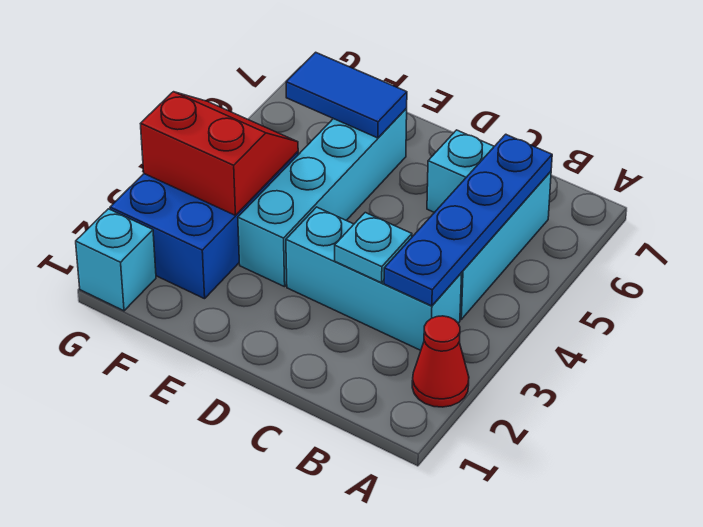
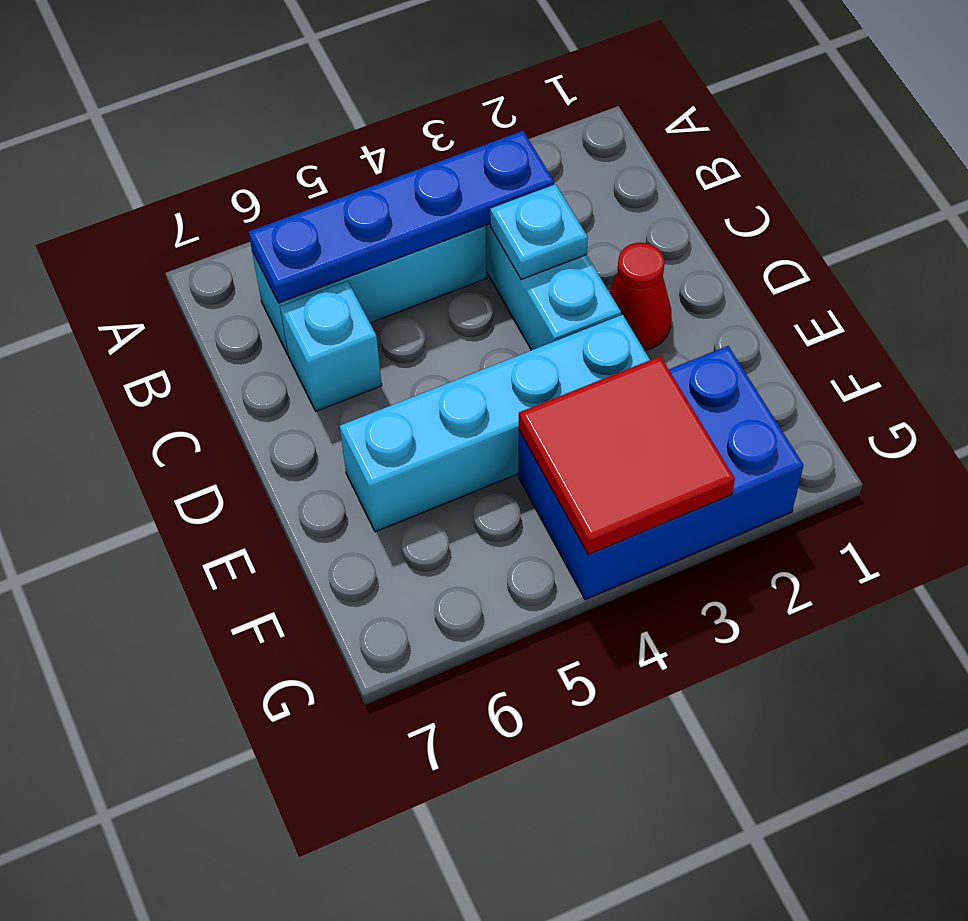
red 1x1 cone [412,316,469,407] -> red 1x1 cone moved to [609,242,672,350]
blue 1x2 tile [286,52,407,138] -> none
red 2x2 slope [140,92,298,215] -> red 2x2 tile [519,356,735,555]
cyan 1x1 brick [76,209,156,311] -> none

